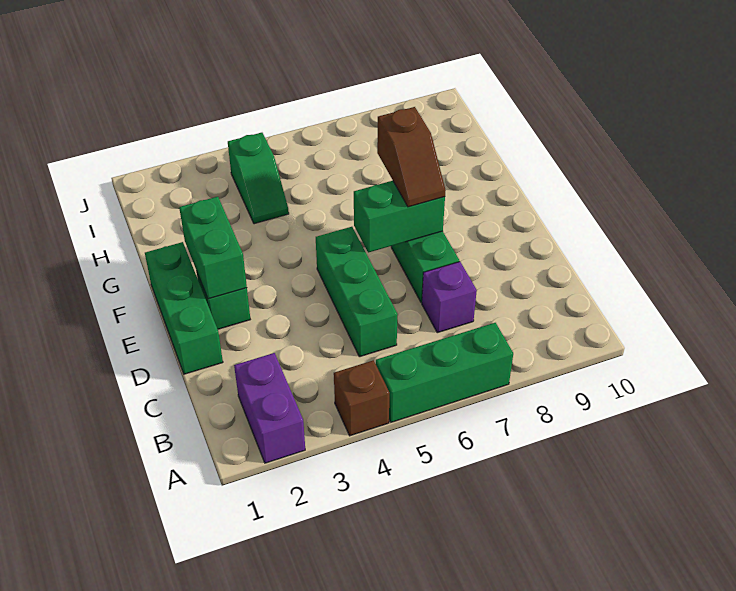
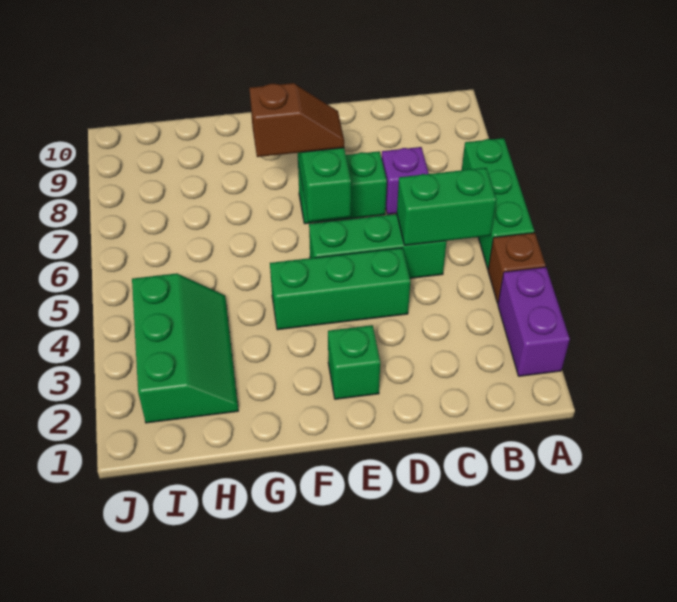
purple 1x2 brick [234,353,305,463] -> purple 1x2 brick turned to [498,267,570,376]
green 1x3 brick [145,242,223,374] -> green 1x3 brick moved to [270,248,410,330]
green 1x2 brick [179,197,247,299] -> green 1x2 brick moved to [397,168,496,245]
green 1x2 slope [228,133,289,224] -> green 2x3 slope [132,273,238,423]

